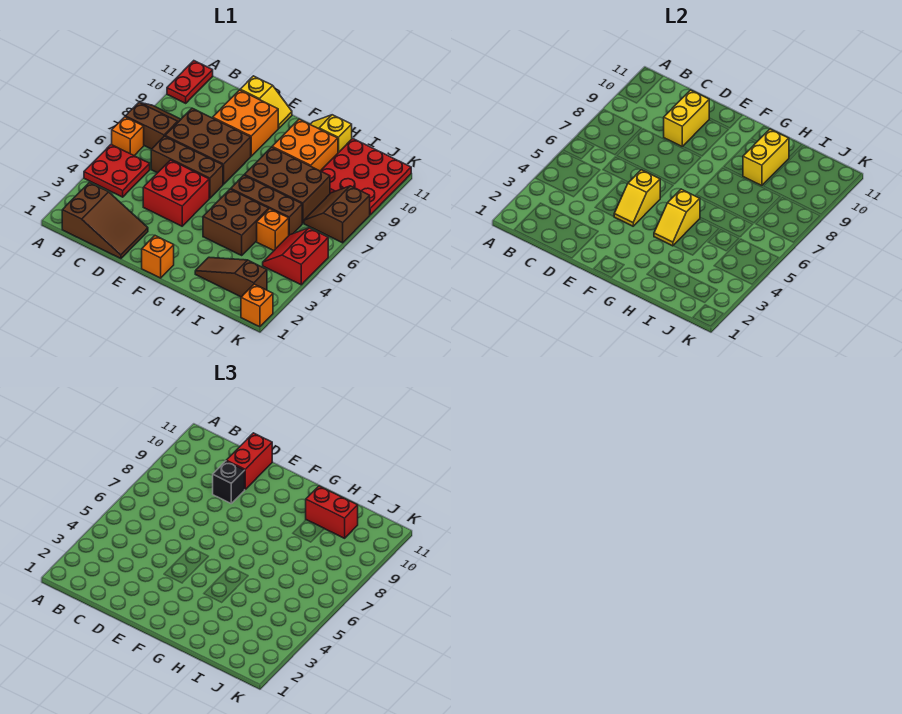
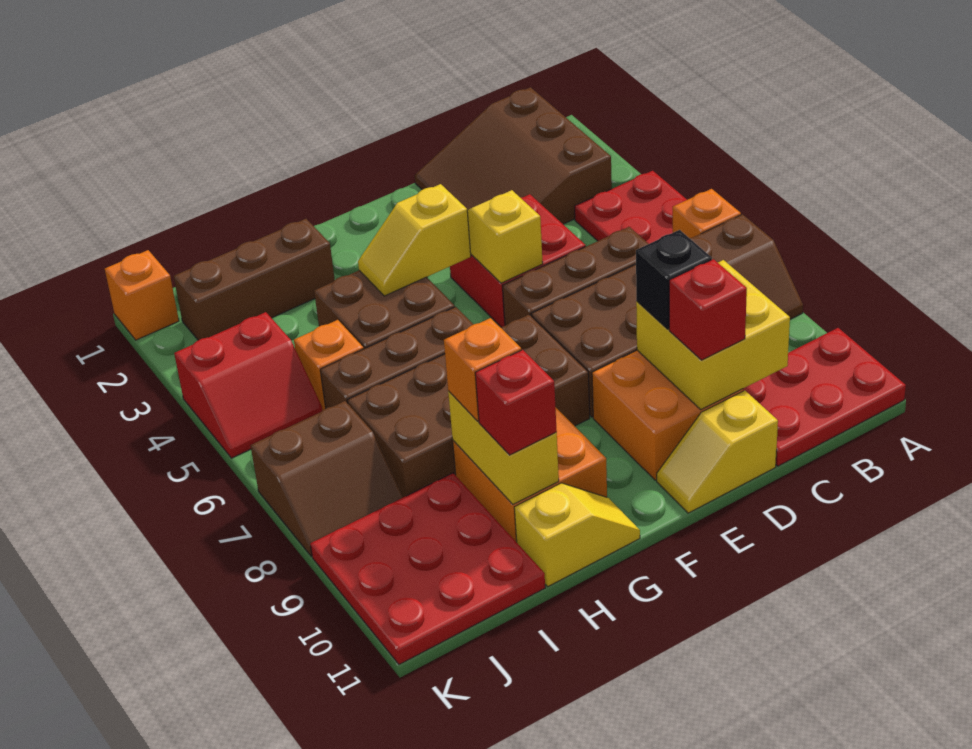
red 1x2 plate [167,61,213,103] -> red 2x3 plate [743,328,906,466]
brown 2x3 slope [62,182,148,259] -> brown 3x3 slope [415,87,612,224]
yellow 1x2 brick [664,90,709,147] -> yellow 2x2 brick [636,260,790,409]
red 1x2 brick [226,433,272,489] -> red 1x1 brick [669,259,747,360]
orange 1x1 brick [142,236,174,278] -> orange 1x1 brick moved to [444,318,521,421]
yellow 1x2 slope [654,189,700,246] -> yellow 1x2 slope turned to [358,184,471,296]
brown 2x3 brick [245,147,330,223] -> brown 2x4 brick [347,315,590,497]
brown 1x3 slope [195,257,267,297] -> brown 1x3 brick [174,219,335,340]
red 1x2 brick [306,486,358,538] -> red 1x1 brick [475,350,557,455]
red 2x2 slope [263,228,328,285] -> red 2x2 slope turned to [174,312,323,458]
brown 2x2 slope [304,186,370,243] -> brown 2x2 slope turned to [250,401,403,556]

